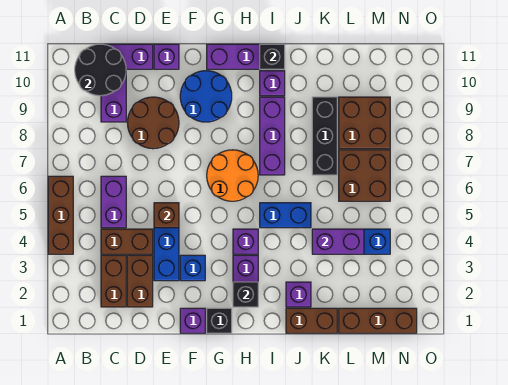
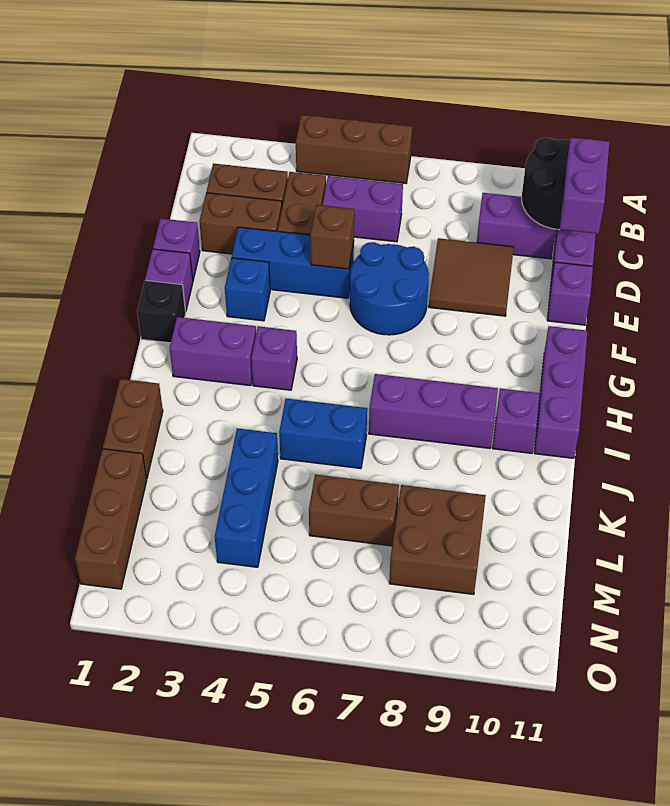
brown 2x2 round brick [127,97,179,149] -> brown 2x2 tile [429,238,514,316]
blue 2x2 round brick [180,71,232,122] -> blue 2x2 round brick moved to [350,242,429,335]
orange 2x2 round brick [207,150,258,201] -> none
black 1x1 brick [233,282,258,307] -> none
blue 1x2 brick [260,203,311,228] -> blue 1x2 brick turned to [279,399,367,469]
black 1x1 brick [260,44,285,69] -> none
purple 1x1 brick [286,282,311,307] -> purple 1x1 brick moved to [153,218,200,280]
purple 1x2 brick [312,229,364,254] -> purple 1x2 brick moved to [560,137,609,234]
black 1x3 brick [312,97,337,175] -> none
brown 2x2 brick [339,150,390,201] -> brown 1x2 brick [309,475,399,546]

